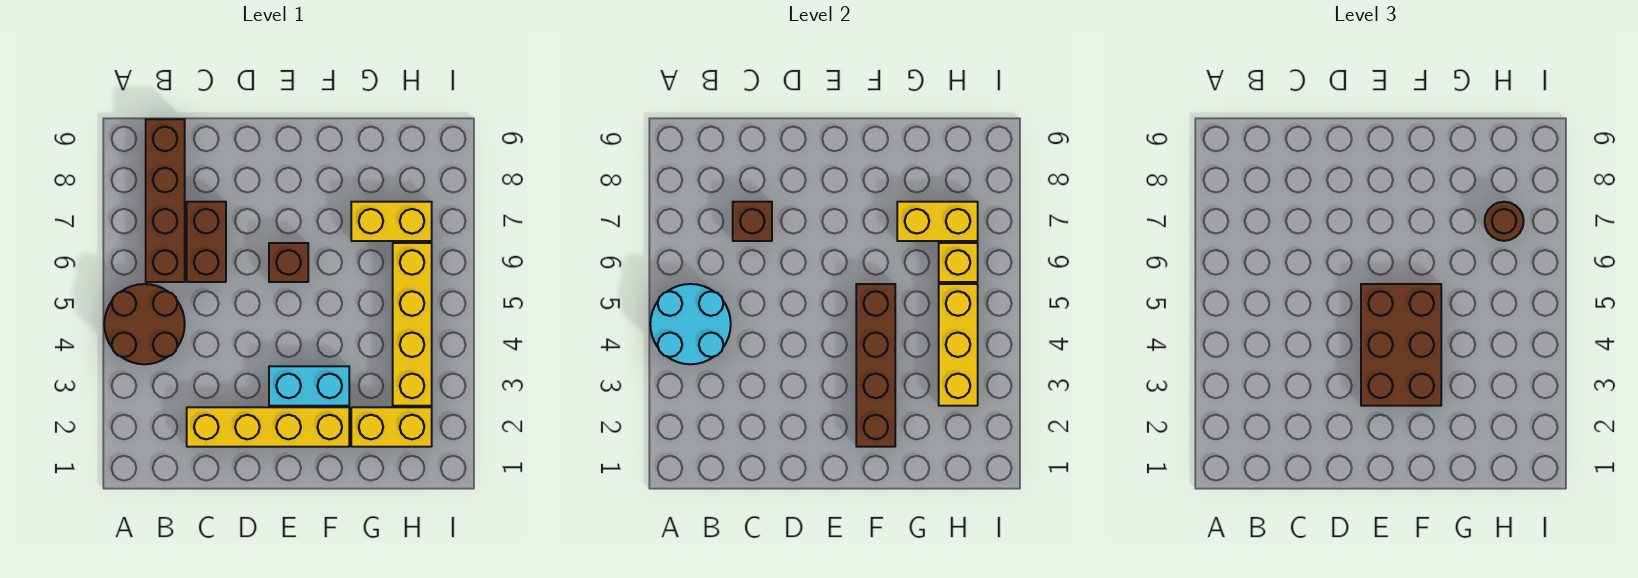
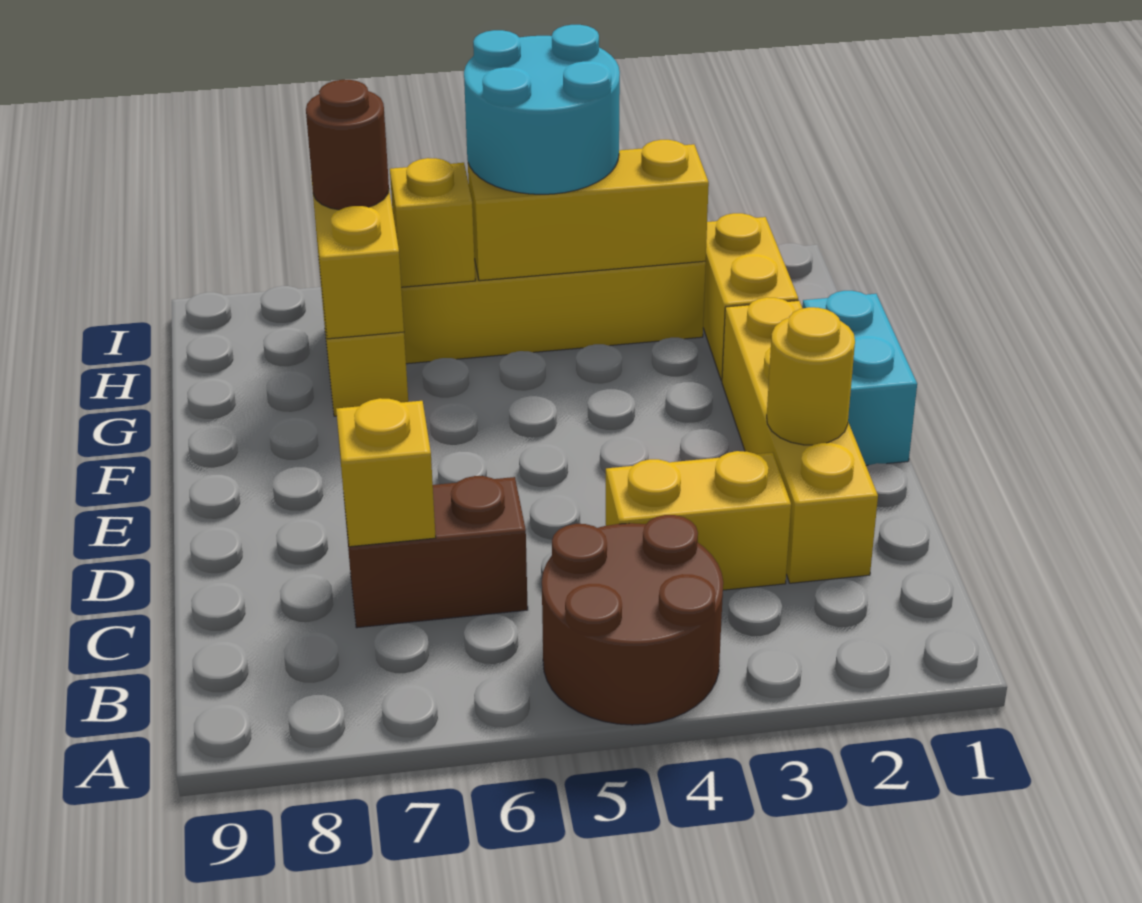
cyan 2x2 round brick [650,284,731,364] -> cyan 2x2 round brick moved to [464,25,620,194]
brown 1x4 brick [146,119,185,282] -> none
none -> yellow 1x2 brick [606,451,791,590]
brown 1x1 brick [733,202,772,241] -> yellow 1x1 brick [336,398,436,547]
none -> yellow 1x1 round brick [767,307,855,445]
cyan 1x2 brick [269,366,349,406] -> cyan 1x2 brick moved to [803,291,917,466]
brown 2x3 brick [1361,284,1441,406] -> none
brown 1x1 brick [269,243,308,282] -> none
brown 1x4 brick [856,284,895,447] -> none

